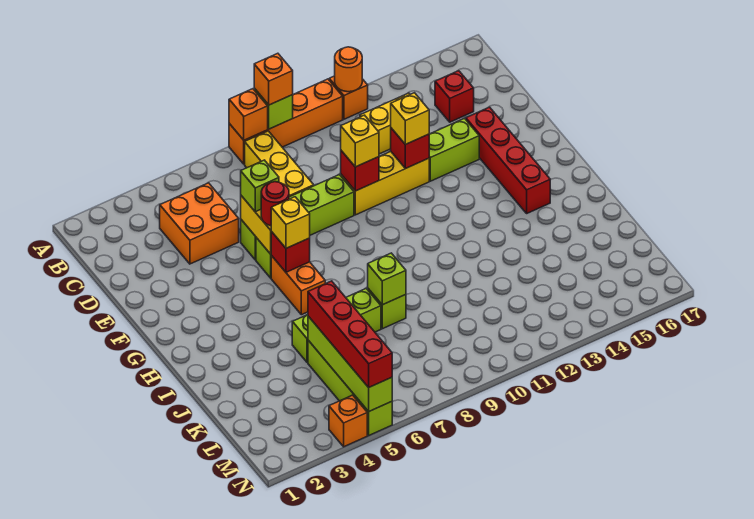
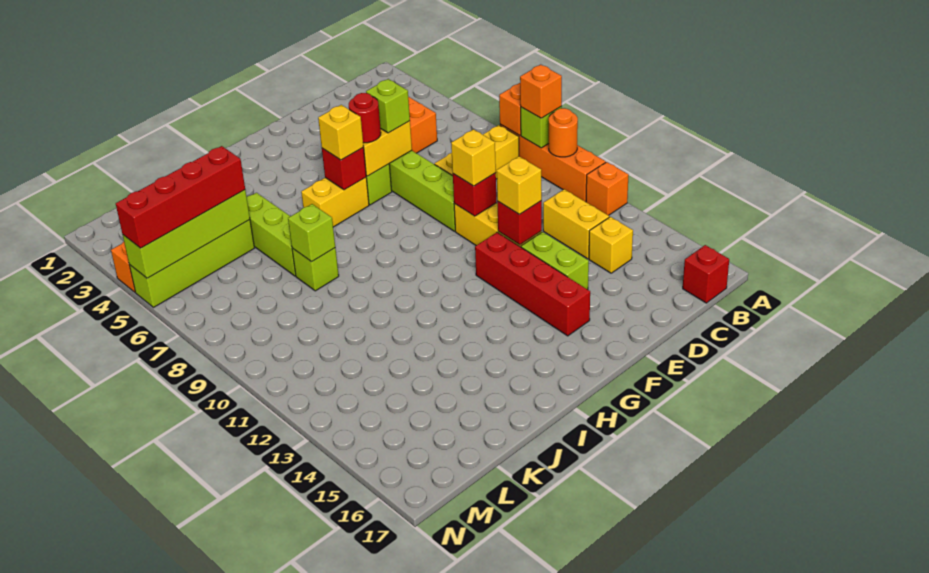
orange 1x1 round brick [335,47,362,92] -> orange 1x1 round brick moved to [549,108,578,157]
none -> yellow 1x1 brick [589,217,633,273]
red 1x1 brick [435,71,474,122] -> red 1x1 brick moved to [683,245,729,303]
red 1x4 brick [466,107,550,213] -> red 1x4 brick turned to [475,232,590,336]
orange 1x2 brick [271,256,325,315] -> yellow 1x2 brick [301,178,369,227]

